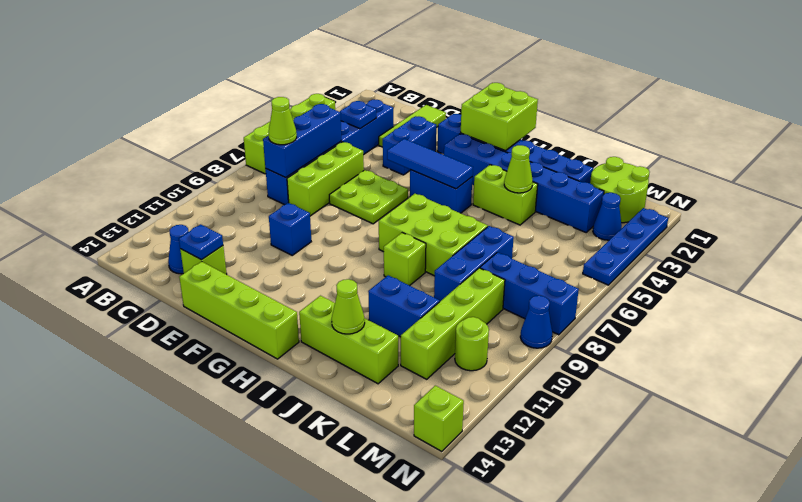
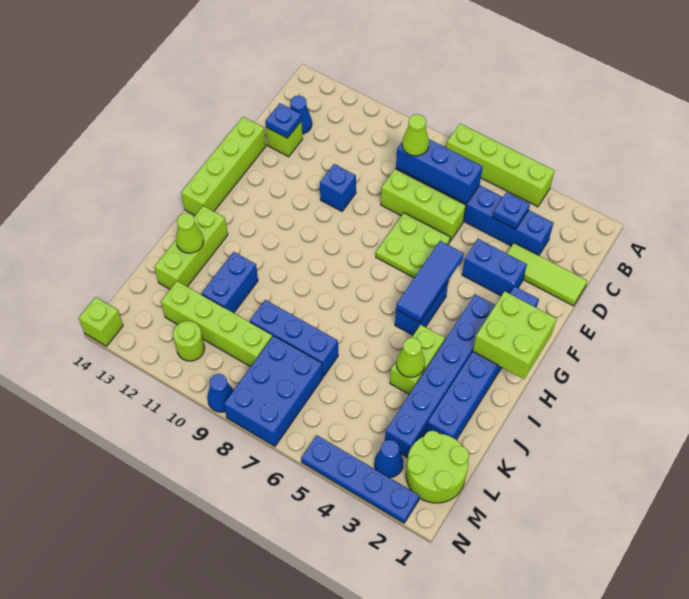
lime 2x3 brick [379,194,488,276] -> none
lime 1x1 brick [384,233,426,286] -> none
blue 1x3 brick [480,252,579,335] -> blue 2x3 brick [224,336,323,446]

